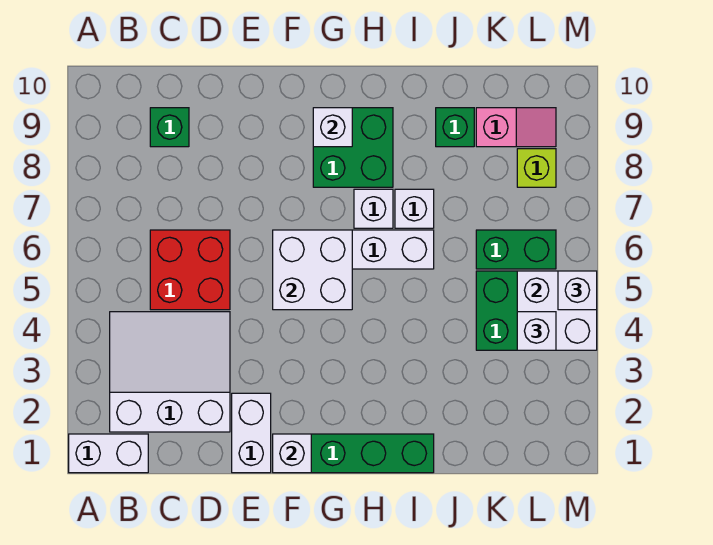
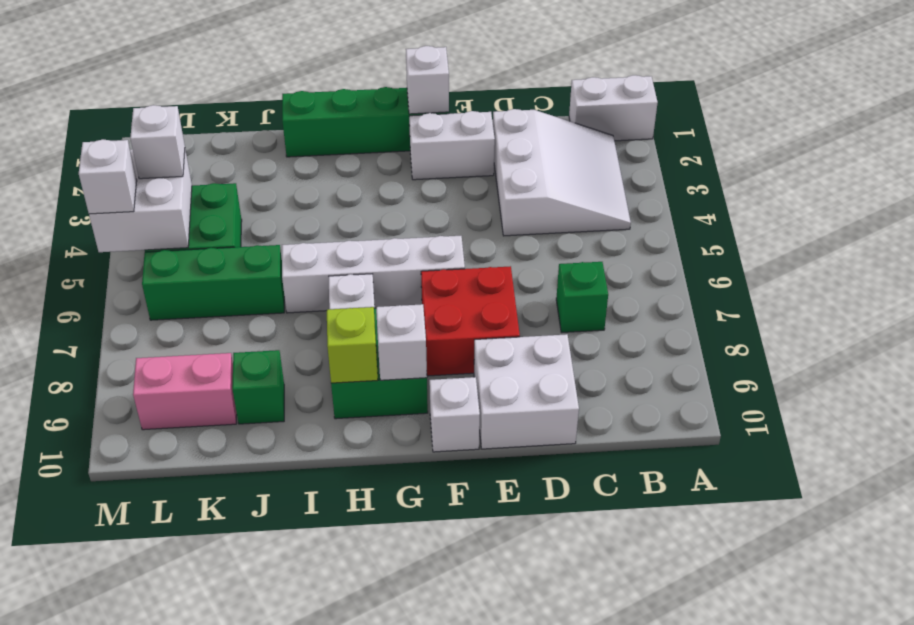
white 3x3 slope [110,312,230,432] -> white 3x3 slope turned to [493,109,631,236]
red 2x2 brick [150,230,230,310] -> red 2x2 brick moved to [421,266,520,376]
green 1x1 brick [150,108,189,147] -> green 1x1 brick moved to [556,262,608,332]
white 1x2 brick [232,393,271,473] -> white 1x2 brick turned to [409,111,495,180]
white 2x2 brick [273,230,352,310] -> white 2x2 brick moved to [474,334,579,449]
white 1x1 brick [395,189,434,228] -> white 1x1 brick moved to [429,377,480,452]
green 1x2 brick [476,230,556,269] -> green 1x3 brick [142,245,284,320]
pink 1x2 slope [476,108,556,147] -> pink 1x2 brick [133,353,237,430]
lime 1x1 brick [517,149,556,187] -> lime 1x1 brick moved to [327,307,378,383]

